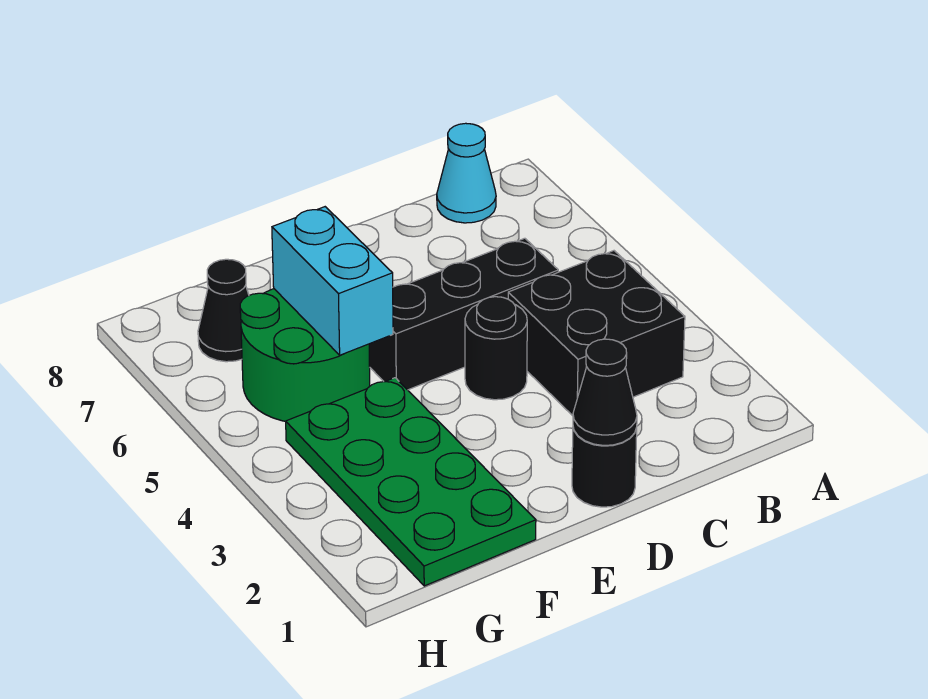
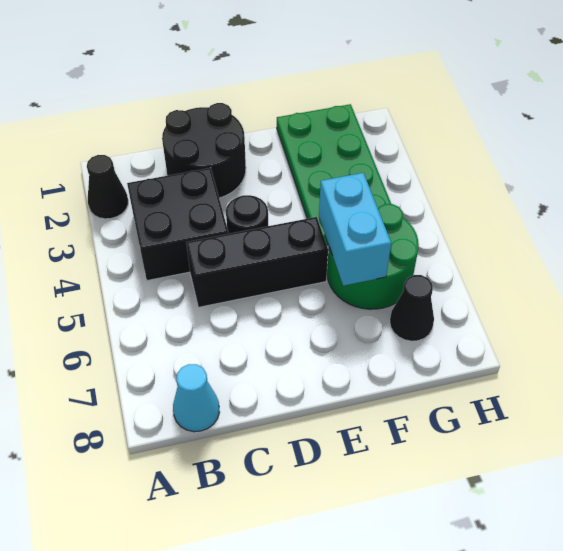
black 1x1 round brick [572,428,637,507] -> black 2x2 round brick [162,103,246,198]
black 1x1 cone [573,339,637,446] -> black 1x1 cone moved to [87,155,128,219]

